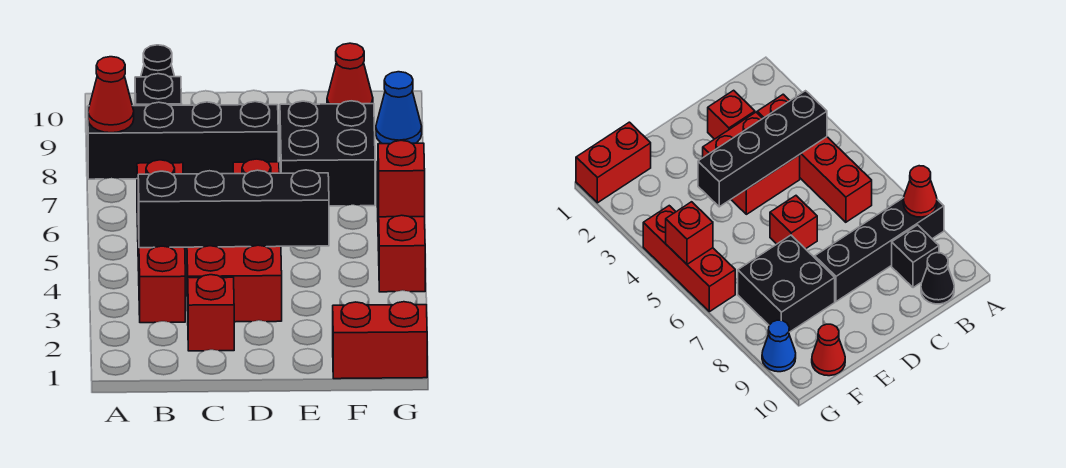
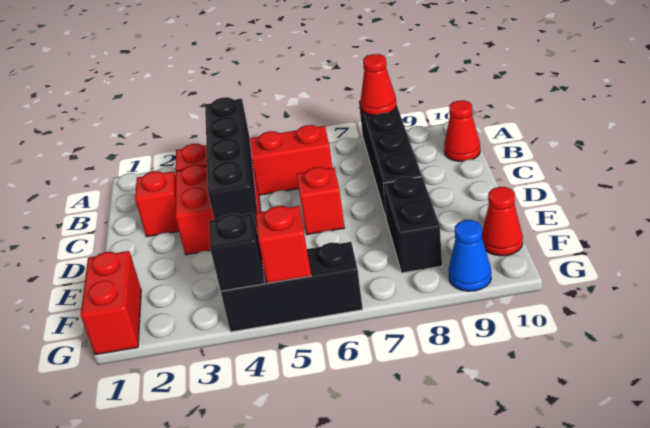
black 1x1 brick [135,74,182,106] -> black 1x1 brick moved to [209,213,265,291]
black 1x1 cone [141,45,175,77] -> red 1x1 cone [444,100,480,161]
black 2x2 brick [280,101,375,206] -> black 1x2 brick [383,177,442,273]
red 1x3 brick [377,162,425,292] -> black 1x3 brick [221,242,363,332]

